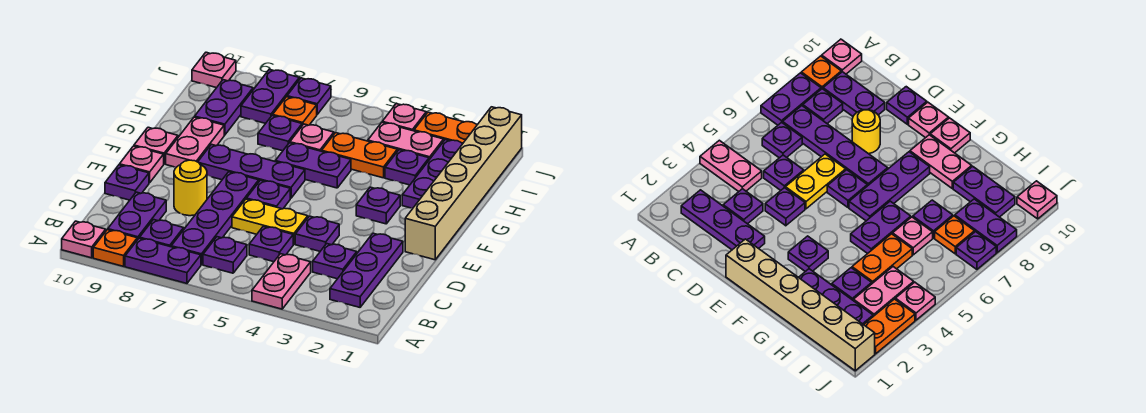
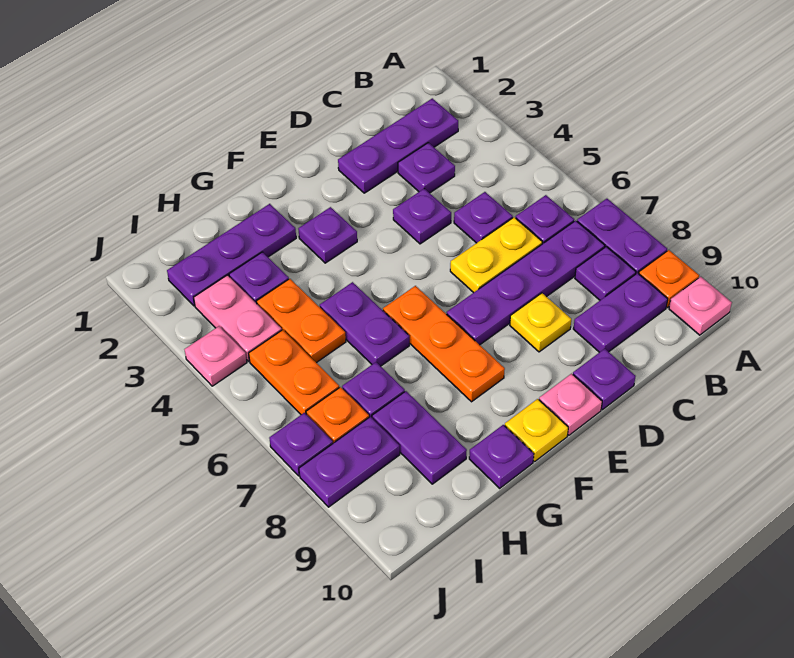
pink 1x2 plate [252,254,311,309] -> none
yellow 1x2 plate [232,199,308,244] -> yellow 1x2 plate turned to [450,217,542,293]
yellow 1x1 round brick [174,160,207,216] -> yellow 1x1 plate [510,293,571,352]
tan 1x6 brick [405,107,522,260] -> none
purple 1x1 plate [246,180,290,209] -> purple 1x1 plate moved to [469,425,534,488]
purple 1x3 plate [198,144,305,198] -> orange 1x3 plate [383,286,505,402]
pink 1x2 plate [166,117,224,167] -> none
pink 1x1 plate [134,127,178,164] -> yellow 1x1 plate [505,399,568,462]
pink 1x1 plate [290,124,334,151] -> none
purple 1x2 plate [195,80,253,135] -> purple 1x2 plate turned to [372,391,467,484]
orange 1x2 plate [414,112,477,144] -> orange 1x2 plate moved to [249,330,339,415]
pink 1x1 plate [192,52,236,88] -> none

